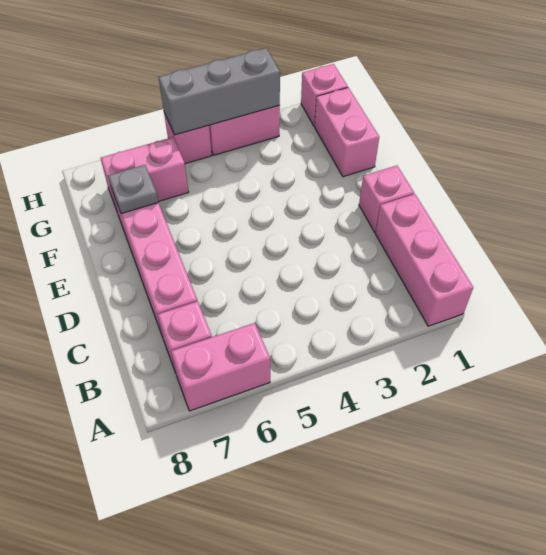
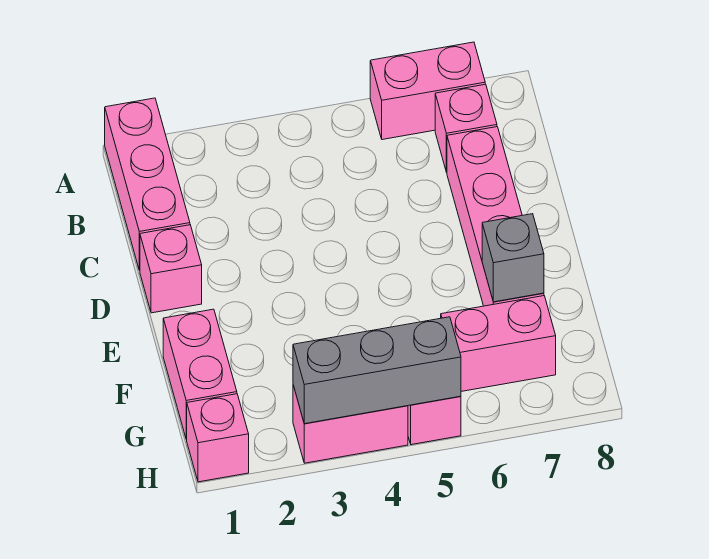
grey 1x1 plate [108,165,158,214] -> grey 1x1 brick [482,214,544,302]

